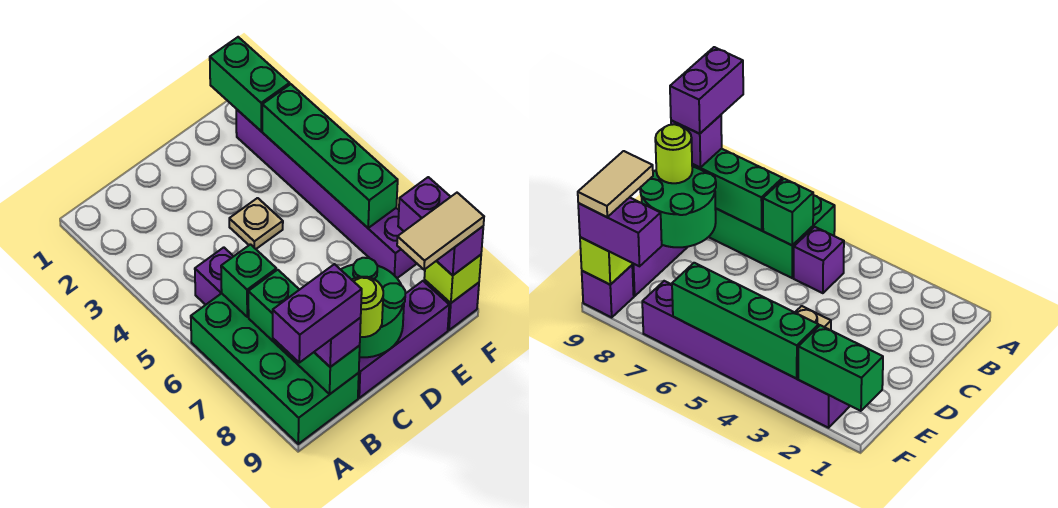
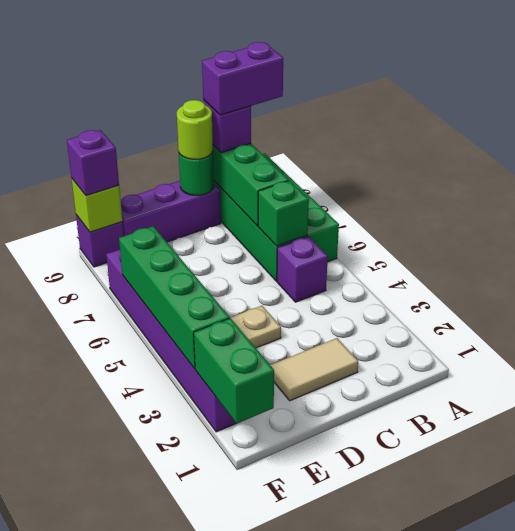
green 2x2 round brick [341,258,405,357] -> green 1x1 round brick [179,152,214,195]
tan 1x2 tile [397,193,484,270] -> tan 1x2 tile moved to [270,338,358,401]
purple 1x2 brick [398,177,483,275] -> purple 1x1 brick [67,130,119,195]

